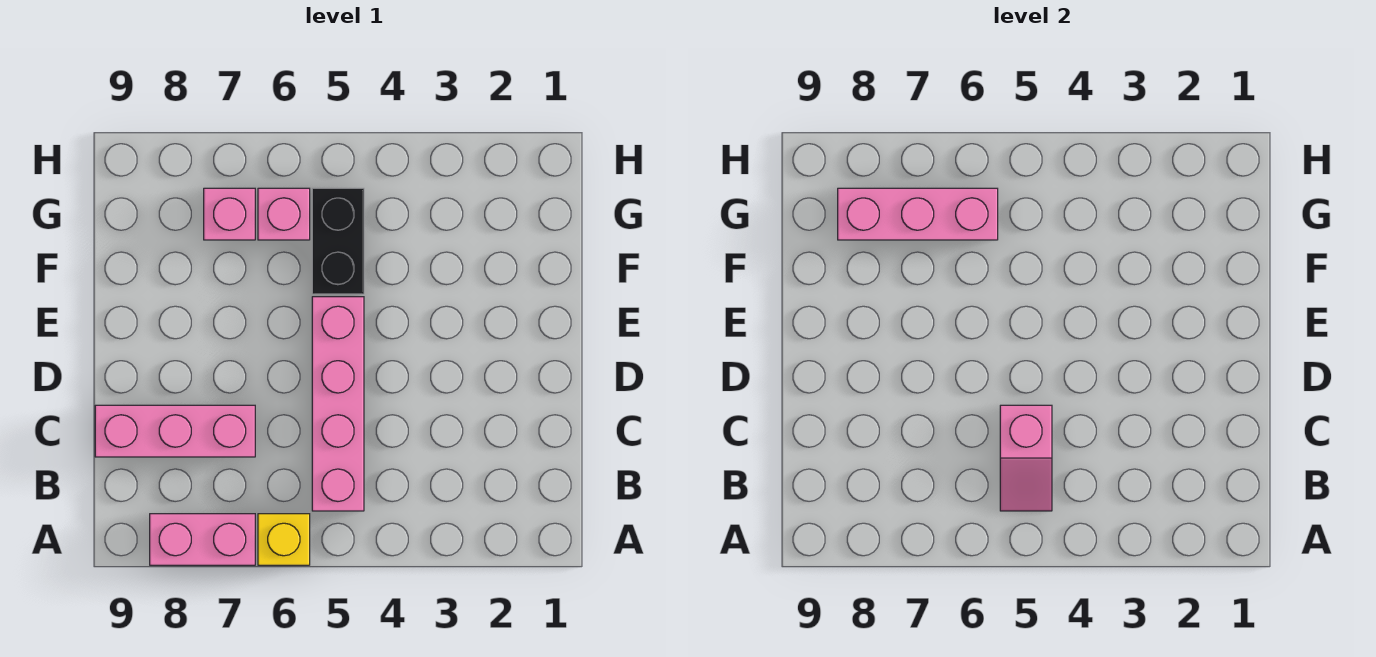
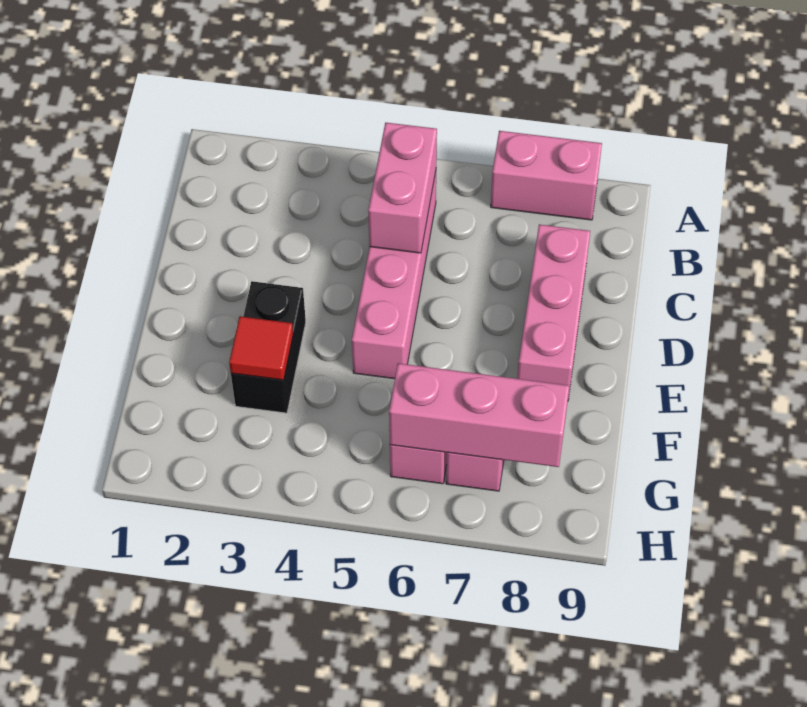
yellow 1x1 brick [258,514,310,565] -> none
pink 1x2 slope [1000,405,1052,511] -> pink 1x2 brick [368,123,437,253]
pink 1x3 brick [95,405,255,457] -> pink 1x3 brick turned to [517,224,590,399]
none -> red 1x1 tile [229,316,293,380]
black 1x2 brick [312,188,364,294] -> black 1x2 brick moved to [231,281,306,413]

